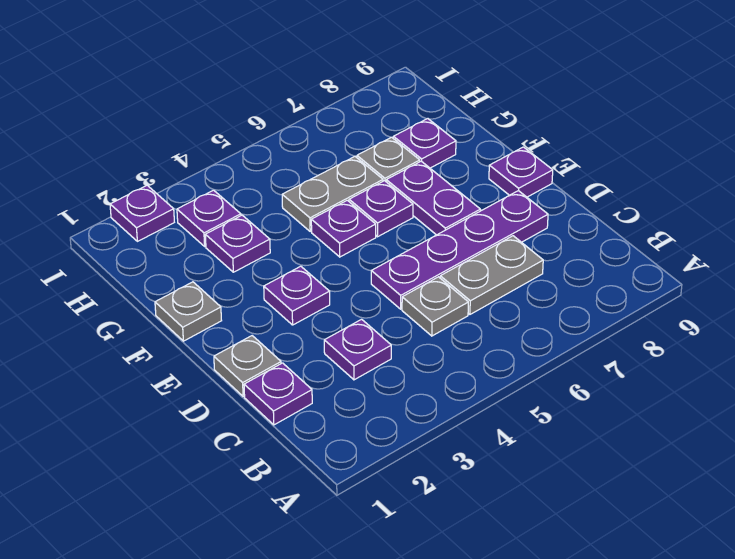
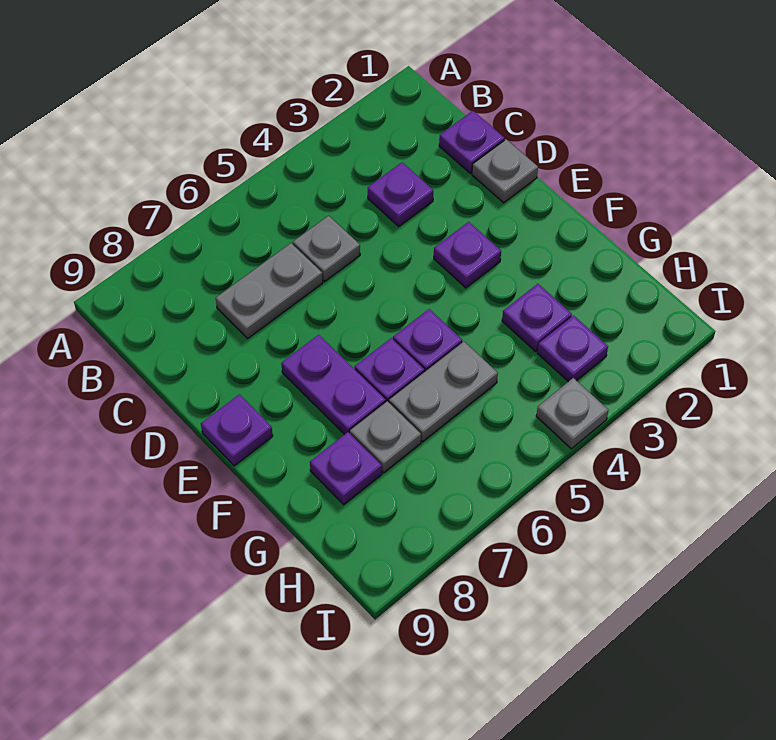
purple 1x4 plate [371,191,548,309] -> none
grey 1x1 plate [155,282,222,341] -> grey 1x1 plate moved to [536,378,608,449]
purple 1x1 plate [110,185,174,241] -> none

